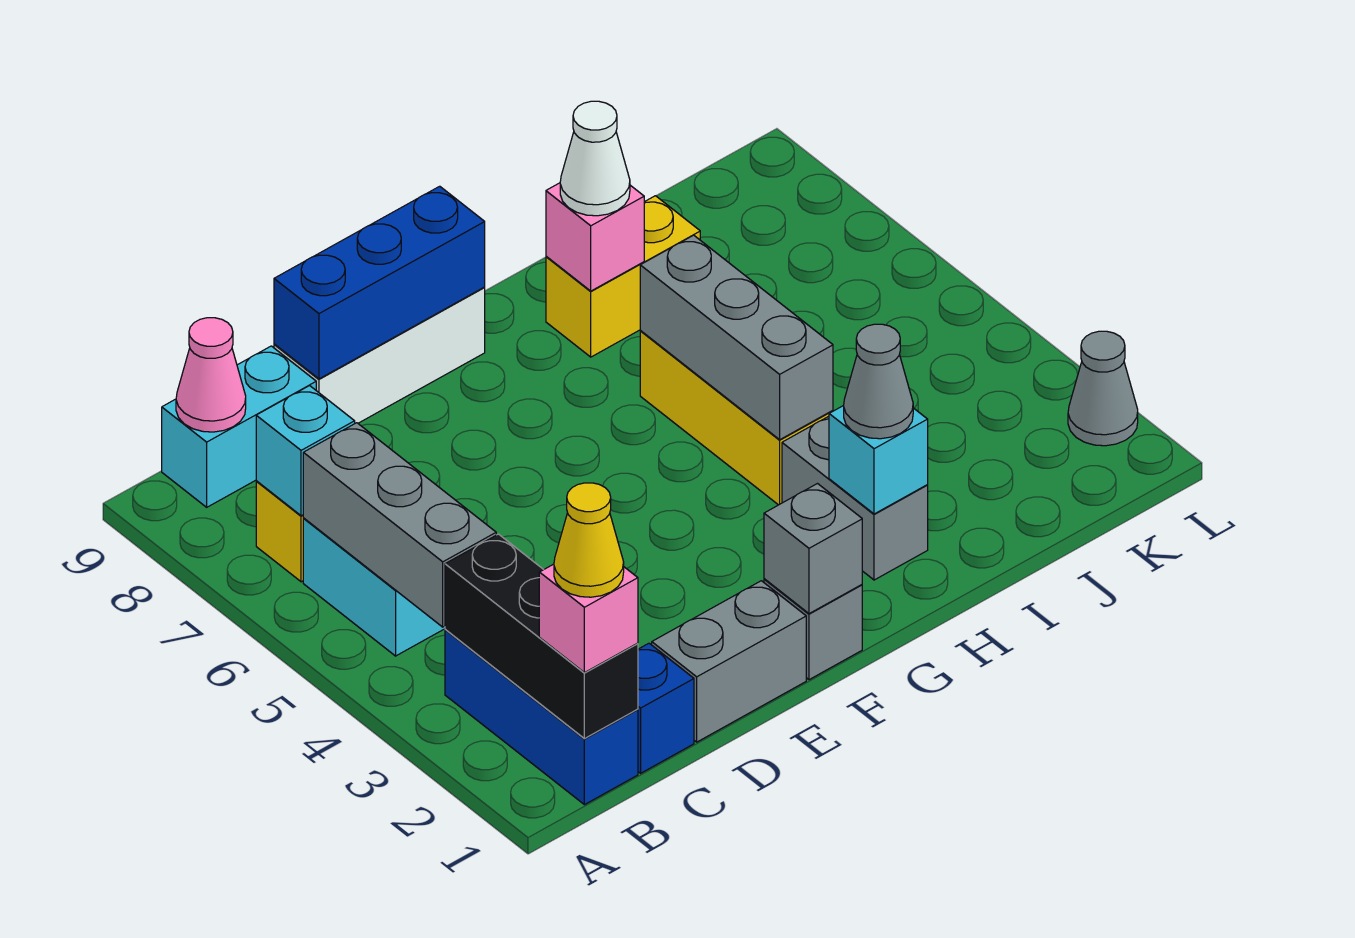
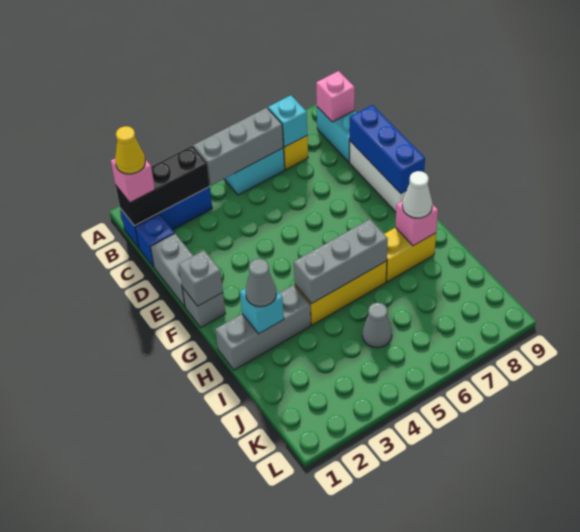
pink 1x1 cone [176,318,246,432] -> pink 1x1 brick [316,71,355,122]
grey 1x2 brick [782,416,928,580] -> grey 1x3 brick [215,285,311,370]
yellow 1x2 brick [546,196,700,357] -> yellow 1x2 brick turned to [384,227,436,282]
grey 1x1 cone [1068,331,1138,446] -> grey 1x1 cone moved to [362,303,392,348]

